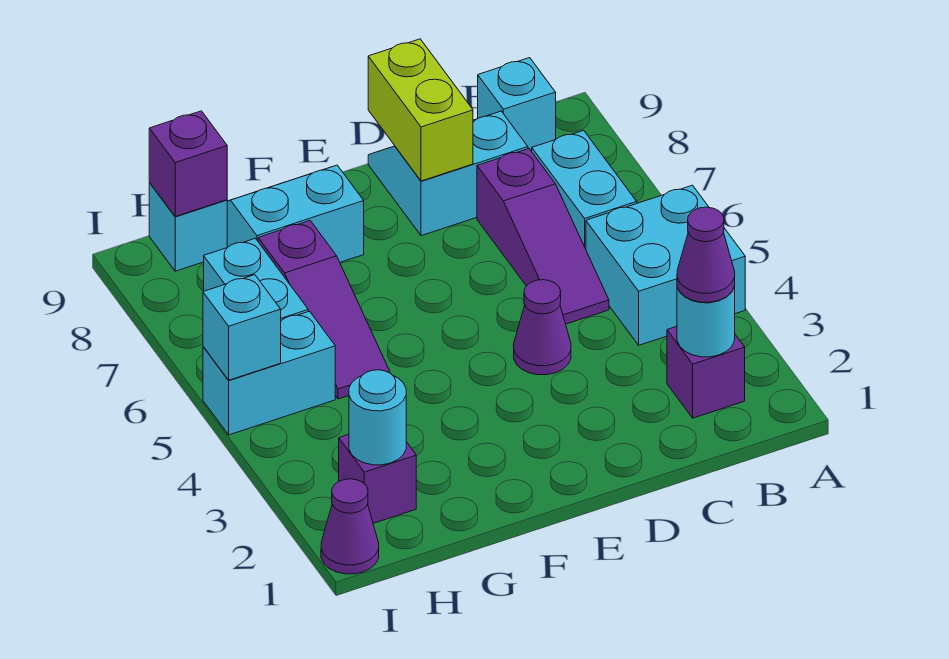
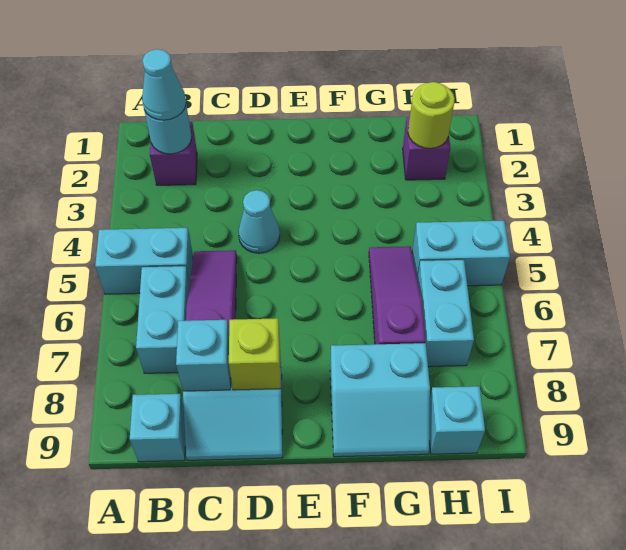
cyan 2x2 brick [586,185,745,345] -> cyan 1x2 brick [95,228,193,294]
purple 1x1 cone [677,207,735,302] -> cyan 1x1 cone [142,49,186,120]
purple 1x1 cone [514,280,571,375] -> cyan 1x1 cone [238,190,280,253]
lime 1x2 brick [368,39,473,181] -> lime 1x1 brick [229,318,280,390]
cyan 1x1 round brick [349,370,406,465] -> lime 1x1 round brick [408,82,455,149]
purple 1x1 brick [149,111,227,217] -> none
purple 1x1 cone [321,479,379,574] -> none
cyan 1x1 brick [203,275,281,380] -> cyan 1x1 brick moved to [176,320,231,391]

